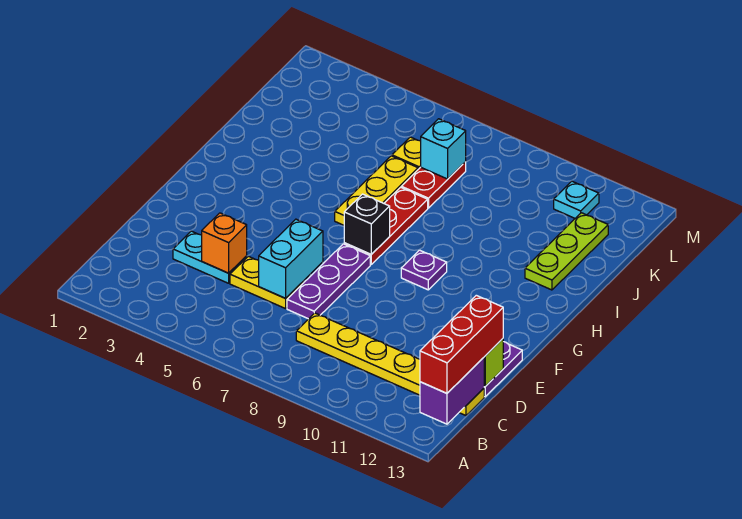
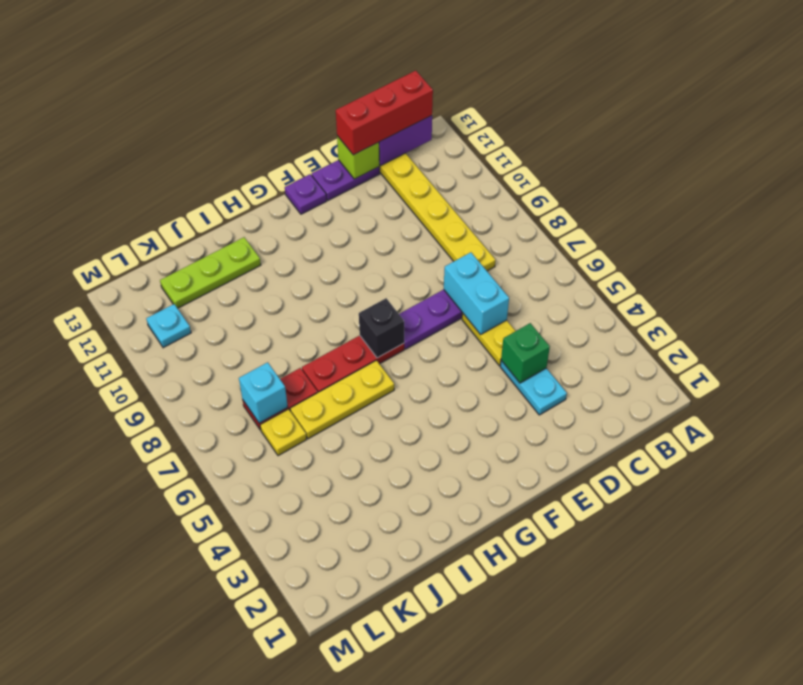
orange 1x1 brick [202,213,247,273] -> green 1x1 brick [501,323,550,383]
cyan 1x2 brick [259,219,323,298] -> cyan 1x2 brick turned to [444,252,509,335]
purple 1x1 plate [401,250,447,290] -> purple 1x1 plate moved to [285,174,327,214]

